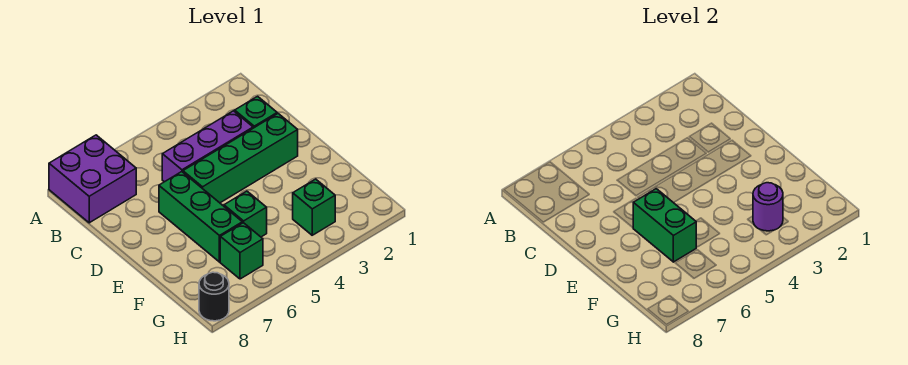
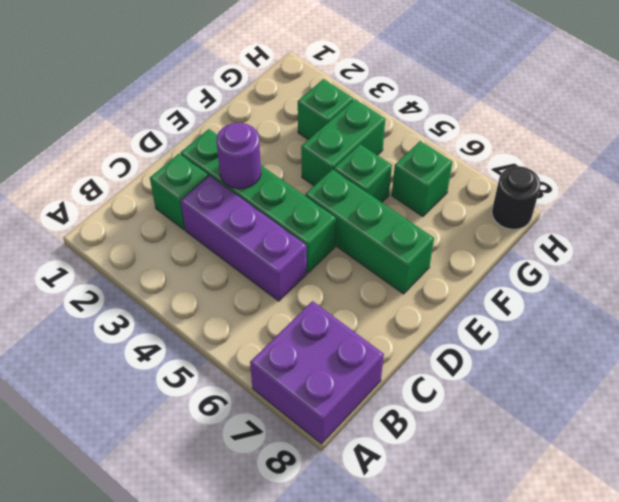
green 1x3 brick [159,172,242,262] -> green 1x3 brick turned to [305,169,434,294]
green 1x2 brick [633,189,696,262] -> green 1x2 brick moved to [301,99,385,186]
purple 1x1 round brick [753,183,783,231] -> purple 1x1 round brick moved to [217,123,261,189]

